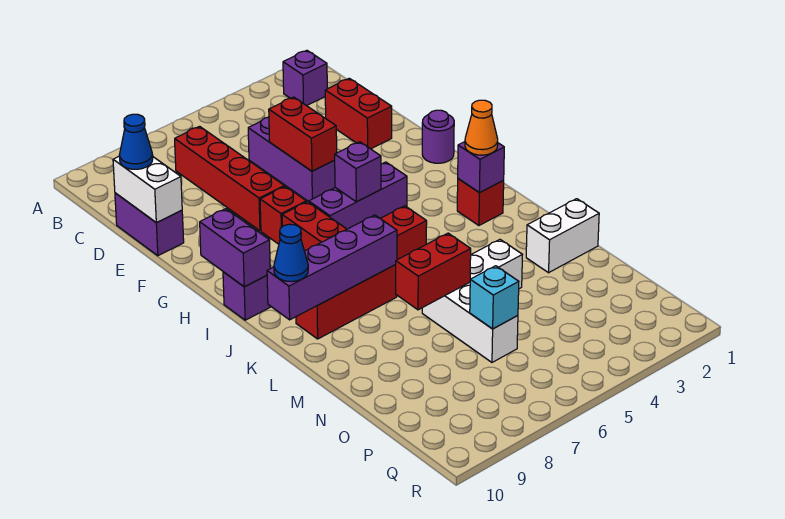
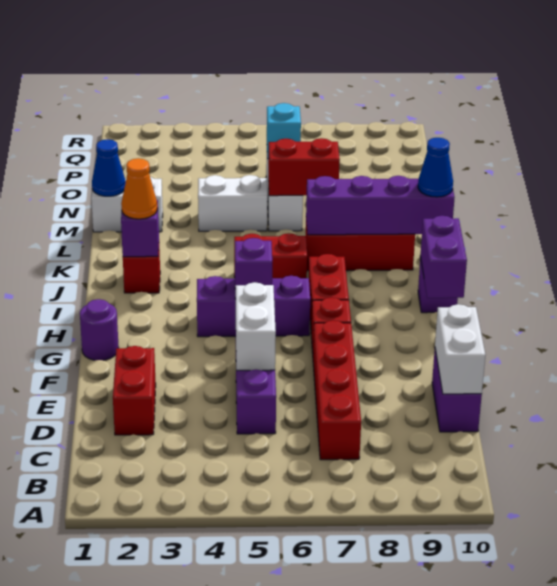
purple 1x1 brick [283,50,327,106] -> none
blue 1x1 cone [119,114,153,169] -> blue 1x1 cone moved to [92,139,126,196]
red 1x2 brick [269,97,337,171] -> white 1x2 brick [236,282,276,370]

